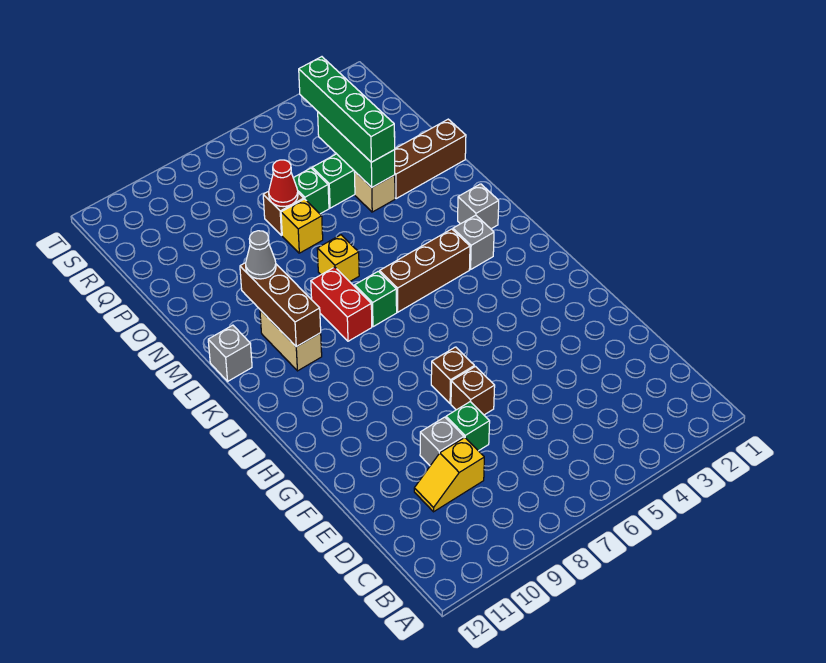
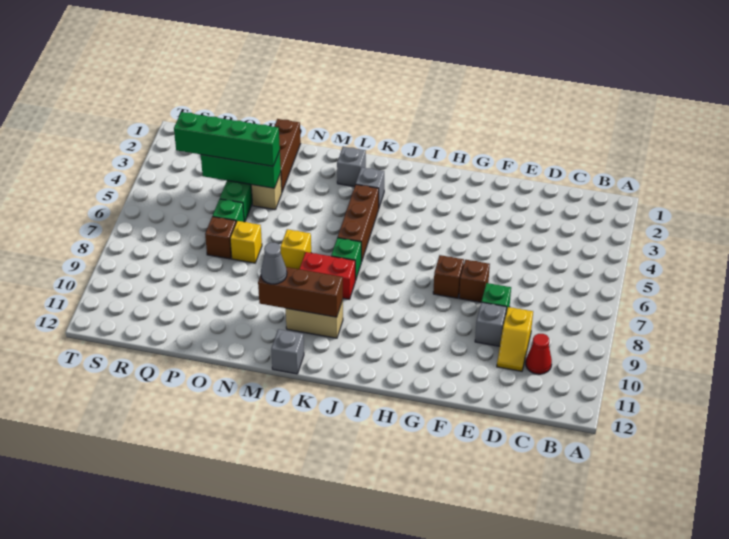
red 1x1 cone [269,160,298,207] -> red 1x1 cone moved to [526,334,552,374]

